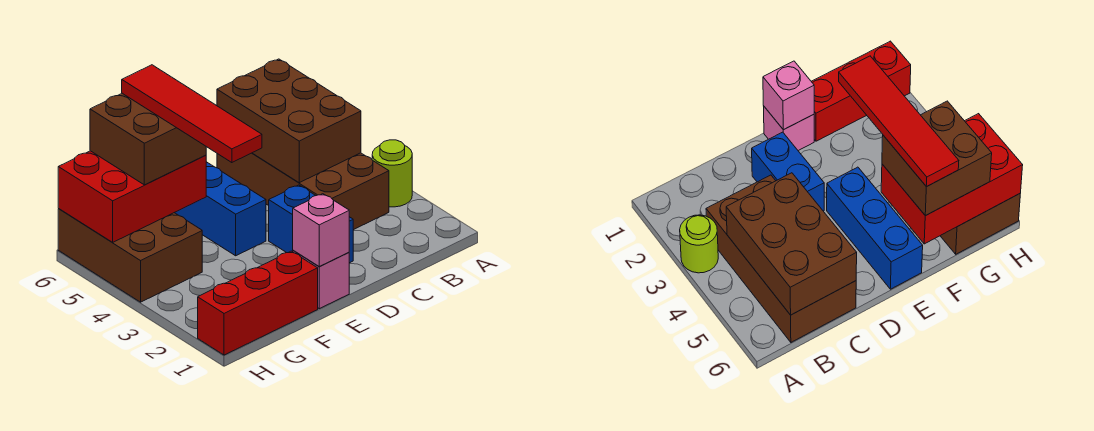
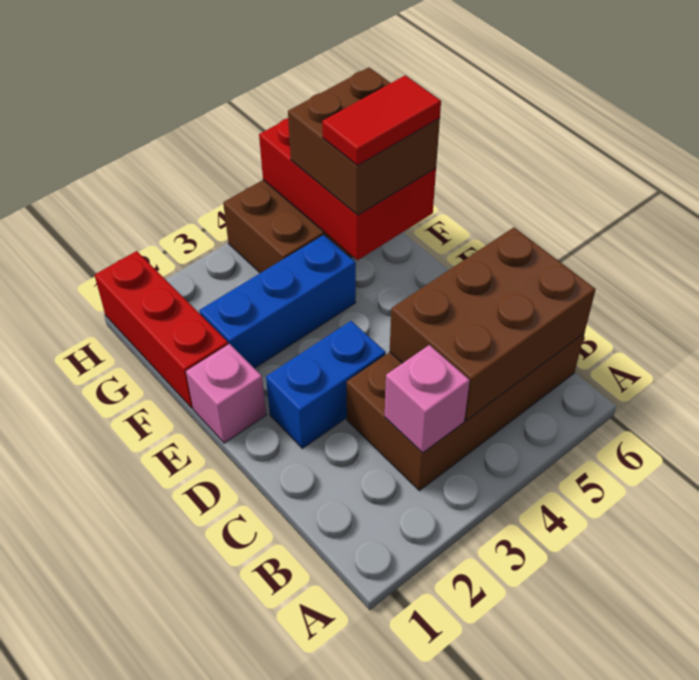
lime 1x1 round brick [372,140,412,207] -> none
pink 1x1 brick [293,194,349,266] -> pink 1x1 brick moved to [385,345,470,453]
blue 1x3 brick [175,162,266,256] -> blue 1x3 brick moved to [199,235,356,368]
red 1x4 tile [122,65,262,163] -> red 1x2 tile [322,75,441,165]

